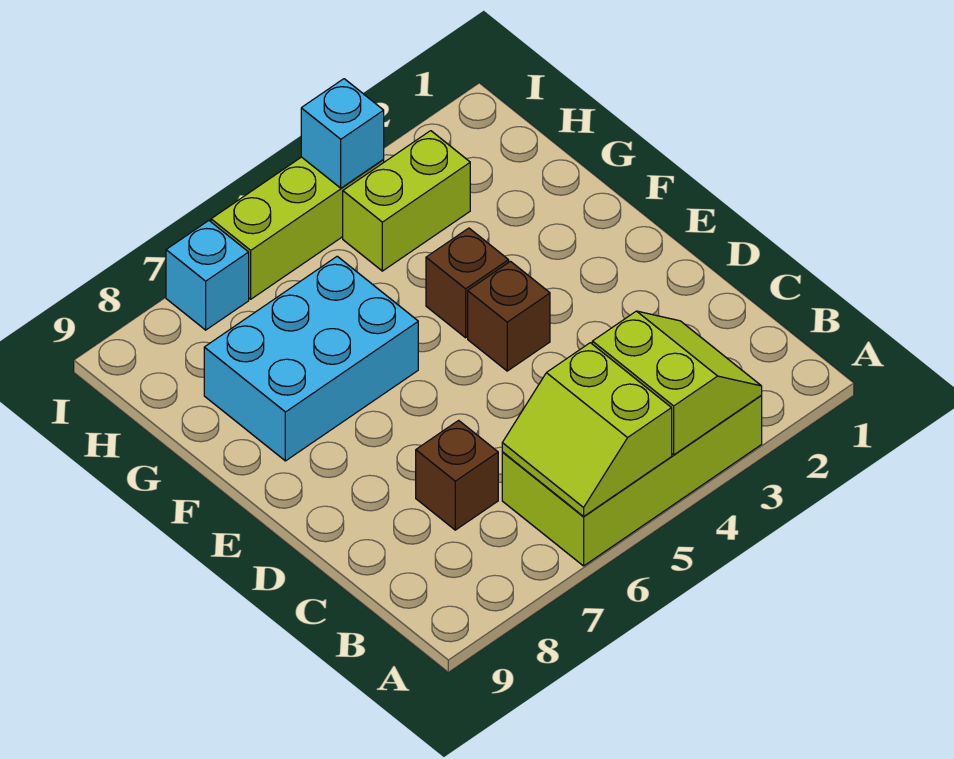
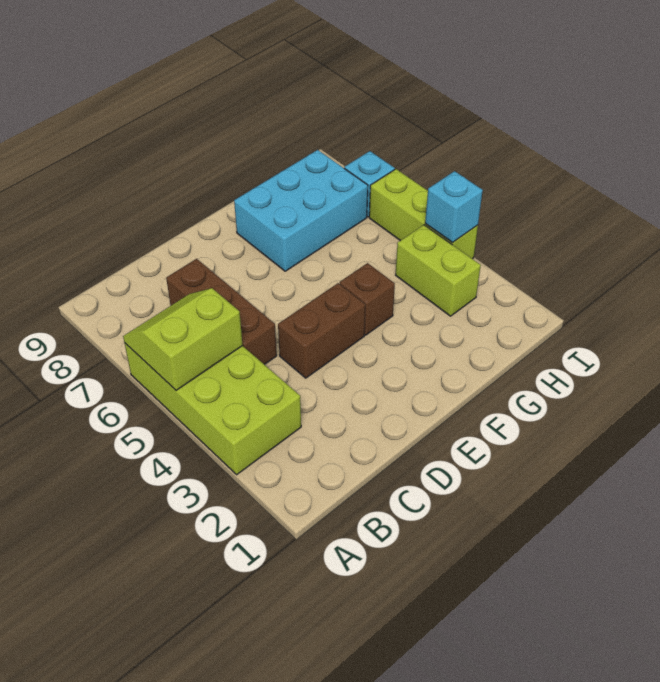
lime 2x2 slope [592,311,762,455] -> none
brown 1x1 brick [416,420,498,530] -> brown 1x3 brick [166,259,277,365]
brown 1x1 brick [468,261,550,371] -> brown 1x2 brick [278,283,365,378]
cyan 2x3 brick [204,256,418,461] -> cyan 2x3 brick turned to [234,150,368,271]

